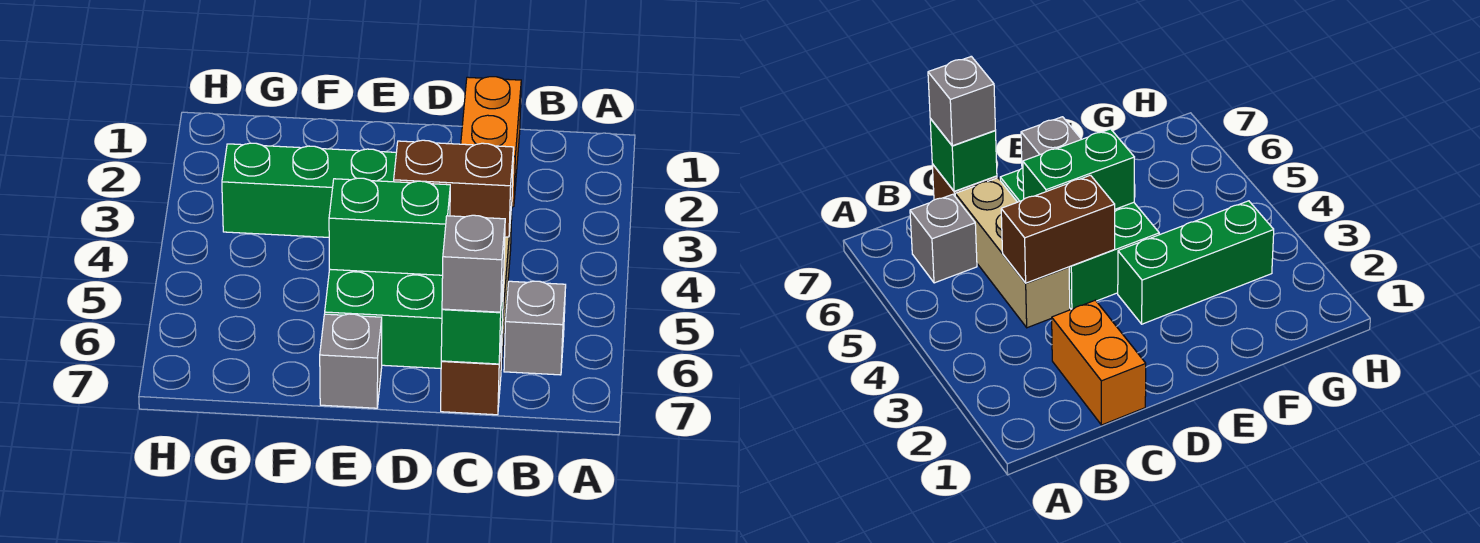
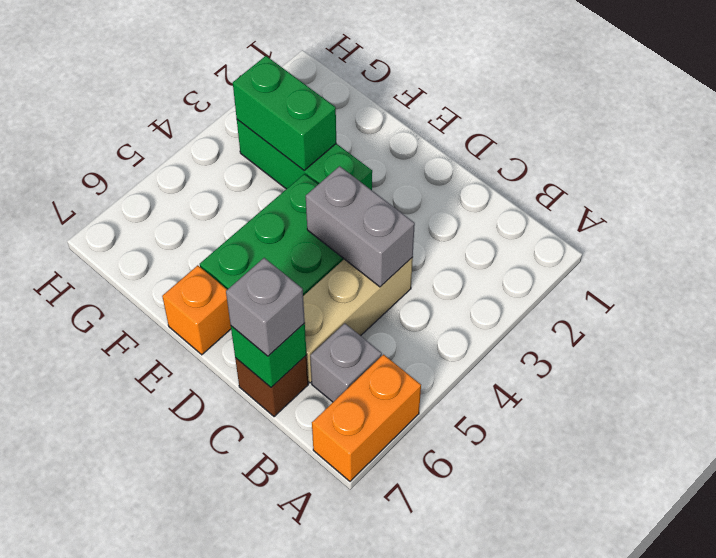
orange 1x2 brick [461,77,521,207] -> orange 1x2 brick moved to [312,355,421,481]
brown 1x2 brick [394,140,514,237] -> grey 1x2 brick [306,166,415,287]
green 1x2 brick [329,178,450,275] -> green 1x2 brick moved to [233,56,336,170]
grey 1x1 brick [320,314,382,408] -> orange 1x1 brick [162,265,231,355]

